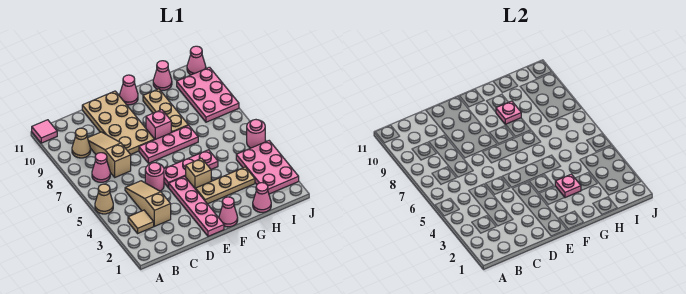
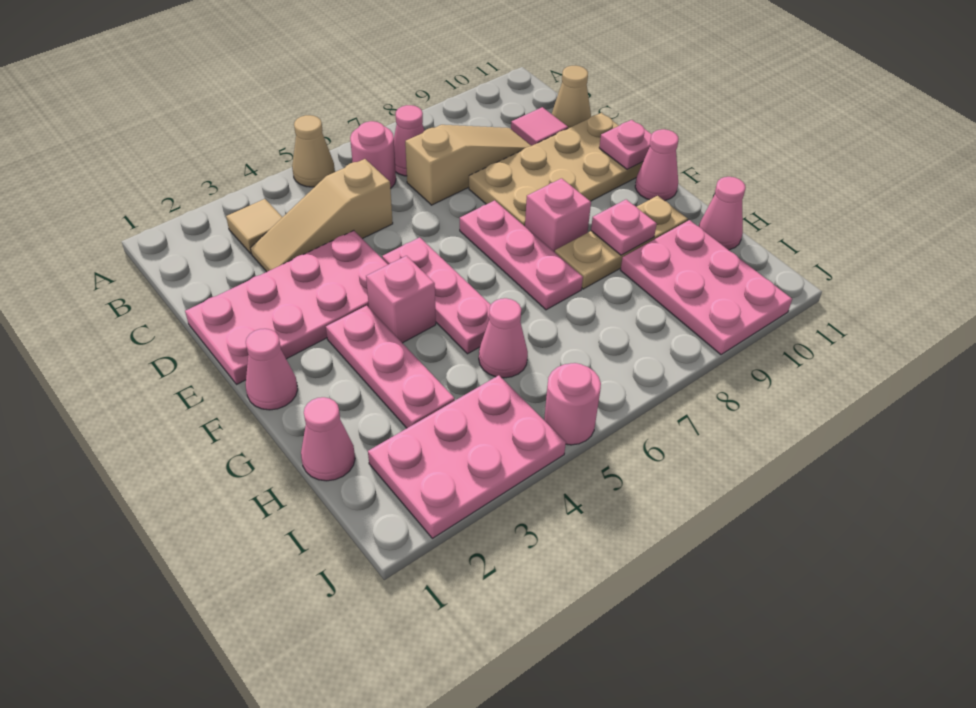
pink 1x1 tile [31,120,57,143] -> pink 1x1 tile moved to [511,107,568,146]
tan 1x1 cone [72,128,91,158] -> tan 1x1 cone moved to [552,66,591,128]
tan 1x3 slope [125,181,171,226] -> tan 1x3 slope turned to [251,159,393,272]
pink 1x1 round brick [145,163,164,191] -> pink 1x1 round brick moved to [350,121,396,188]
pink 1x4 plate [168,176,224,237] -> pink 2x4 plate [185,231,388,384]
tan 1x3 plate [196,167,255,204] -> pink 1x3 plate [326,306,455,428]
tan 1x1 brick [186,158,211,189] -> pink 1x1 brick [366,256,436,343]
pink 1x1 plate [555,174,581,198] -> pink 1x1 plate moved to [599,120,652,169]
pink 2x3 plate [177,67,239,122] -> pink 2x3 plate turned to [621,220,792,355]
pink 1x1 cone [187,46,206,75] -> pink 1x1 cone moved to [479,298,528,378]

